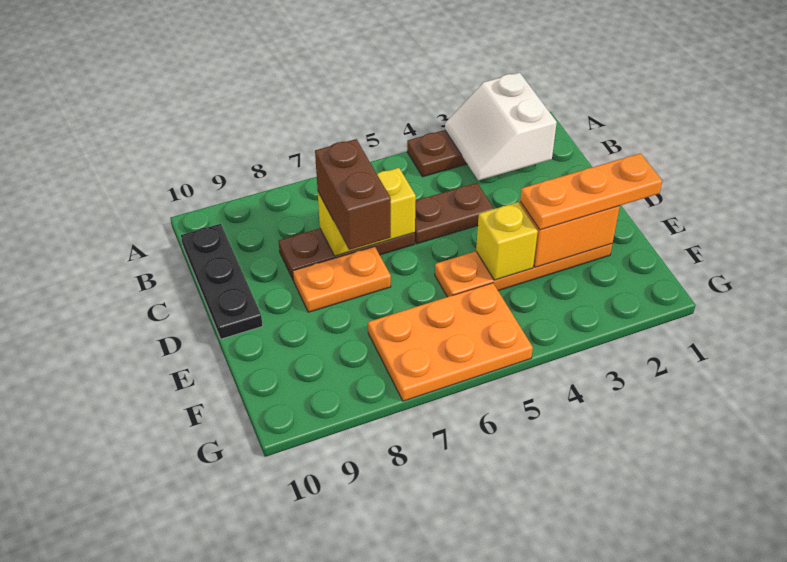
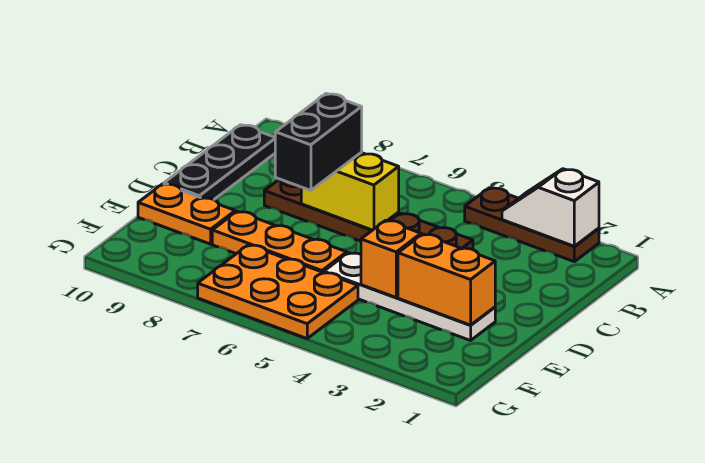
white 2x2 slope [445,73,557,181] -> white 1x2 slope [502,169,599,246]
brown 1x2 brick [315,139,391,250] -> black 1x2 brick [275,94,362,191]
orange 1x2 plate [293,246,391,312] -> orange 1x2 plate moved to [138,184,235,244]
orange 1x3 plate [520,153,662,230] -> orange 1x3 plate moved to [212,211,347,272]
orange 1x4 plate [435,244,612,297] -> white 1x4 plate [324,253,495,340]
yellow 1x1 brick [476,202,538,280] -> orange 1x1 brick [361,220,421,297]

